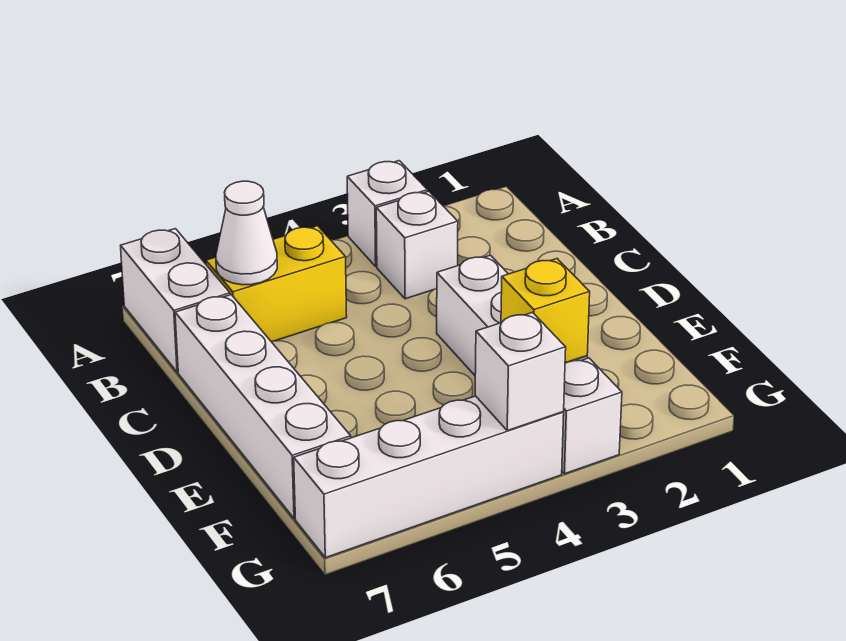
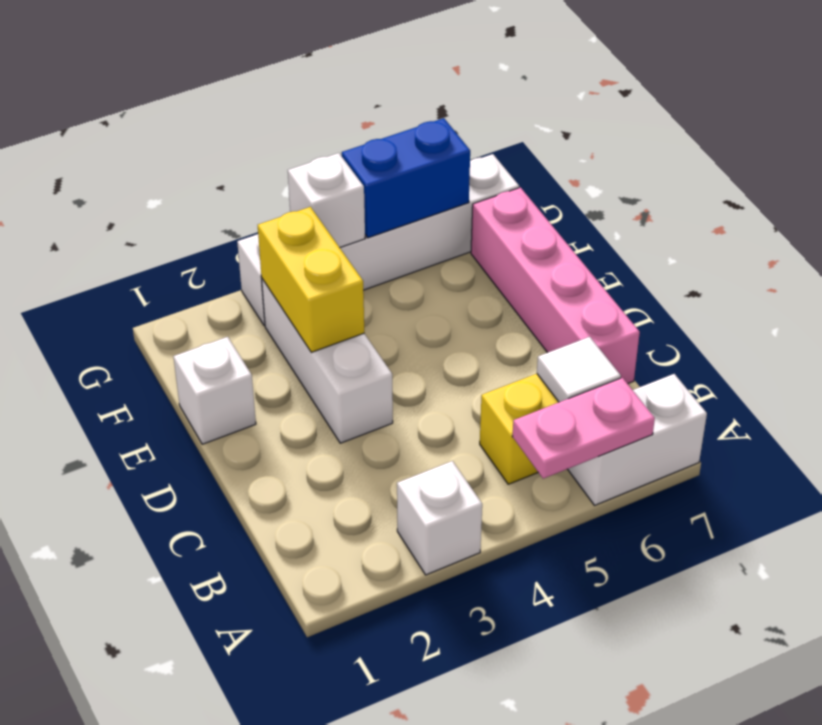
none -> pink 1x2 plate [512,378,655,479]
white 1x2 brick [121,229,230,372] -> white 1x2 brick turned to [568,374,707,505]
white 1x1 brick [376,191,458,299] -> white 1x1 brick moved to [173,337,256,444]
white 1x1 cone [216,181,277,285] -> white 1x1 tile [537,337,621,402]
white 1x4 brick [175,295,351,518] -> pink 1x4 brick [471,187,640,384]
yellow 1x1 brick [501,259,590,363] -> yellow 1x2 brick [258,207,364,352]
none -> blue 1x2 brick [342,118,470,238]

